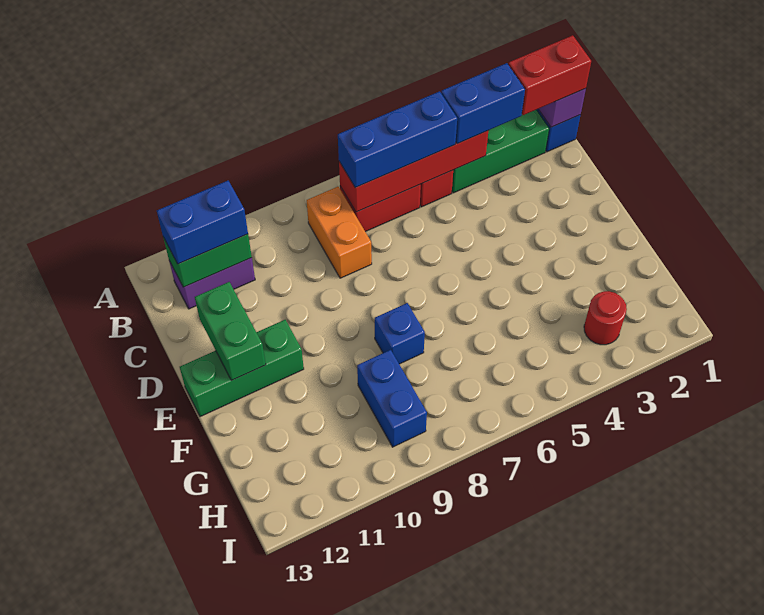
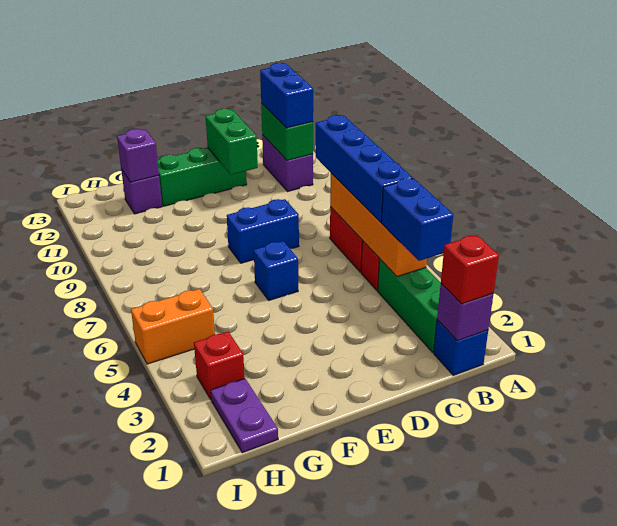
red 1x2 brick [508,35,591,115] -> red 1x1 brick [441,235,499,304]
red 1x4 brick [339,131,488,212] -> orange 1x4 brick [330,173,427,277]
blue 1x3 brick [338,91,457,188] -> blue 1x4 brick [316,115,413,222]
orange 1x2 brick [307,187,372,278] -> orange 1x2 brick moved to [131,289,215,364]
green 1x2 brick [195,282,266,381] -> green 1x2 brick turned to [205,109,258,175]
green 1x3 brick [180,320,304,417] -> green 1x3 brick turned to [158,148,247,206]
blue 1x1 brick [375,303,425,364] -> blue 1x1 brick moved to [254,241,298,300]
blue 1x2 brick [357,350,427,447] -> blue 1x2 brick moved to [227,199,299,263]
none -> purple 1x1 brick [121,169,162,214]
none -> purple 1x1 brick [117,129,159,182]
none -> purple 1x2 plate [211,379,278,453]
red 1x1 round brick [584,291,627,345] -> red 1x1 brick [194,332,245,399]

